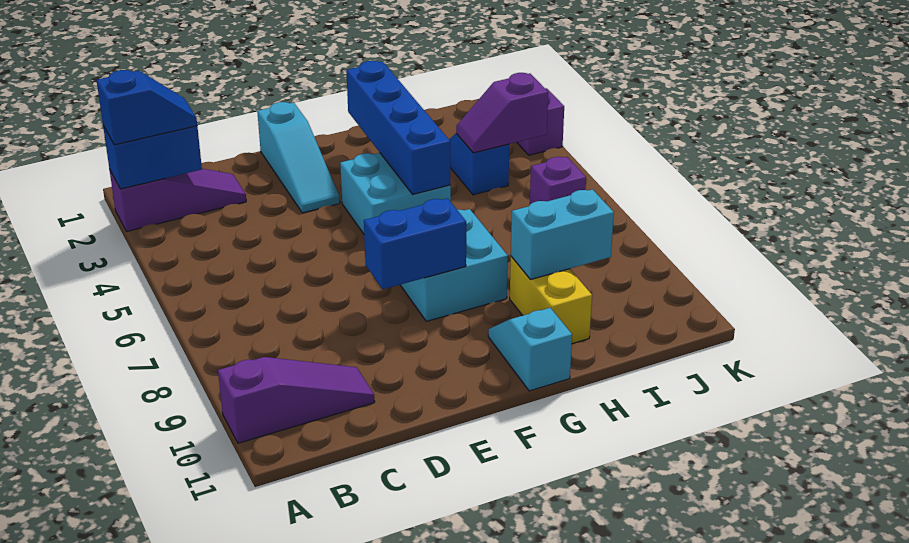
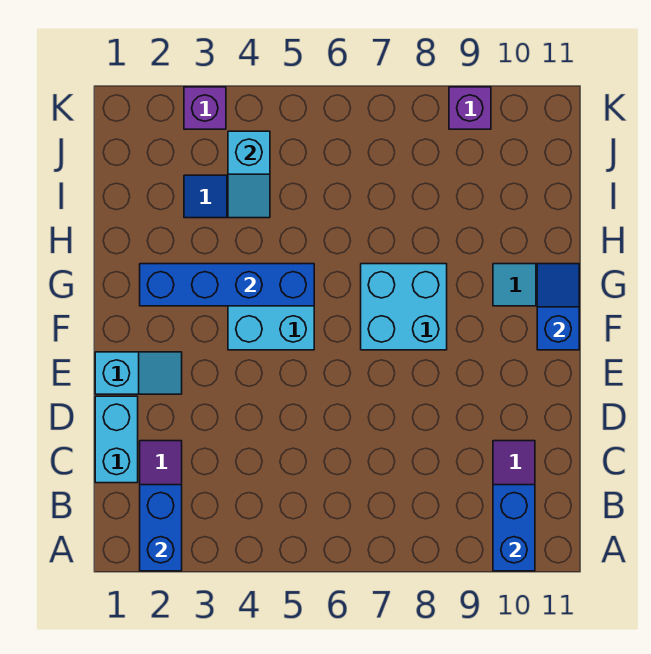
blue 1x2 slope [97,70,197,145] -> blue 1x2 slope moved to [537,264,579,350]
cyan 1x3 slope [257,102,340,213] -> cyan 1x2 slope [95,352,182,394]
blue 1x2 brick [364,198,466,289] -> blue 1x2 brick moved to [493,485,535,571]
yellow 1x2 brick [510,257,592,344] -> none
cyan 1x2 brick [511,189,614,280] -> cyan 1x2 brick moved to [95,396,138,483]
purple 1x2 slope [456,73,548,153] -> cyan 1x2 slope [228,131,270,218]
purple 1x1 brick [530,157,586,204] -> purple 1x1 brick moved to [449,87,491,129]

